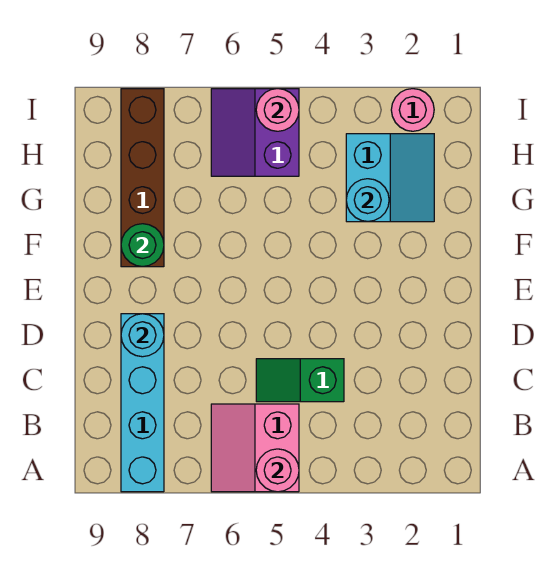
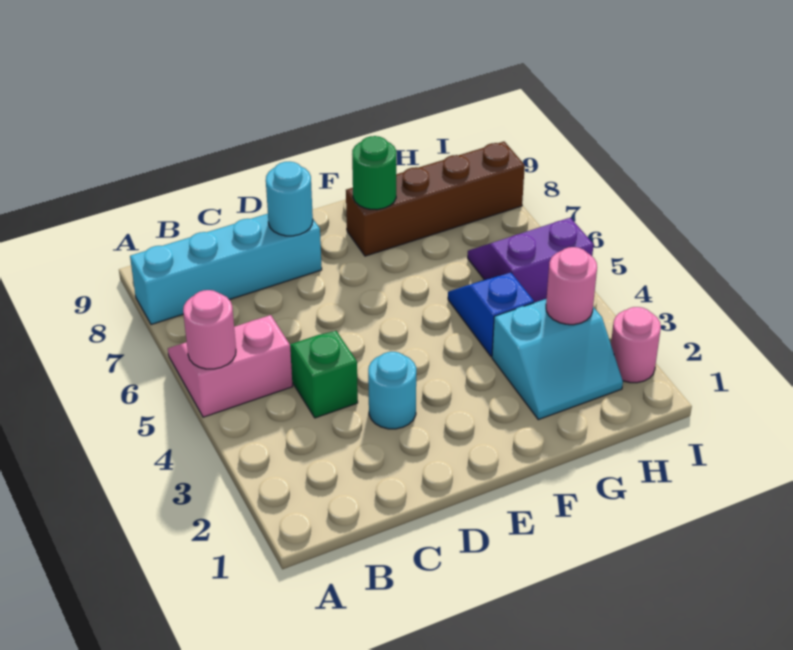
cyan 1x1 round brick [346,179,389,222] -> cyan 1x1 round brick moved to [368,352,416,429]
none -> blue 1x2 slope [448,273,534,357]
pink 1x1 round brick [256,89,299,131] -> pink 1x1 round brick moved to [546,247,597,325]

